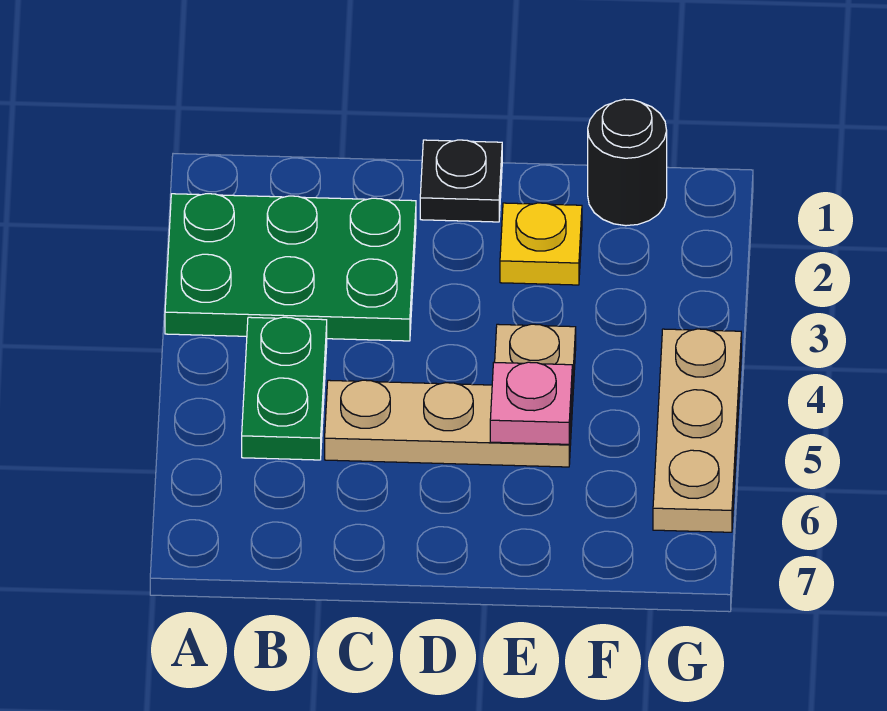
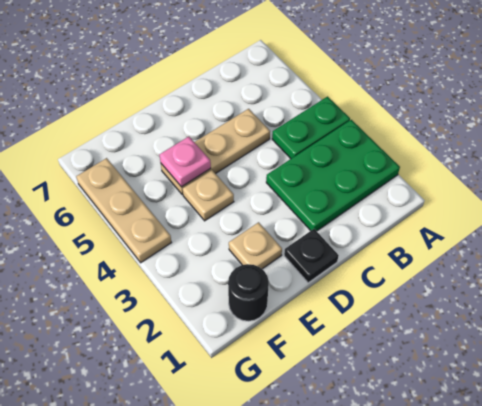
green 1x2 plate [242,317,327,460] -> green 1x2 plate turned to [272,97,350,159]
yellow 1x1 plate [500,203,582,285] -> tan 1x1 plate [229,222,282,269]

